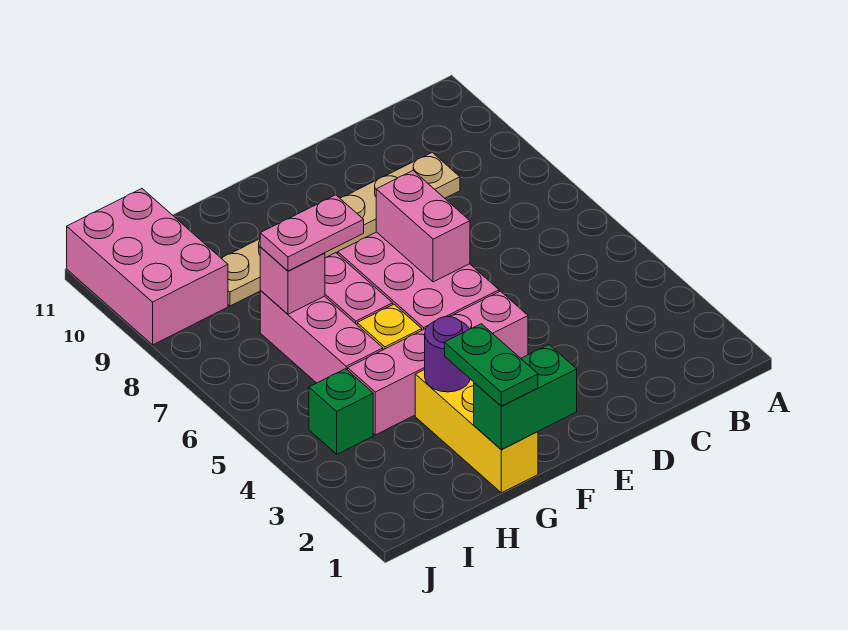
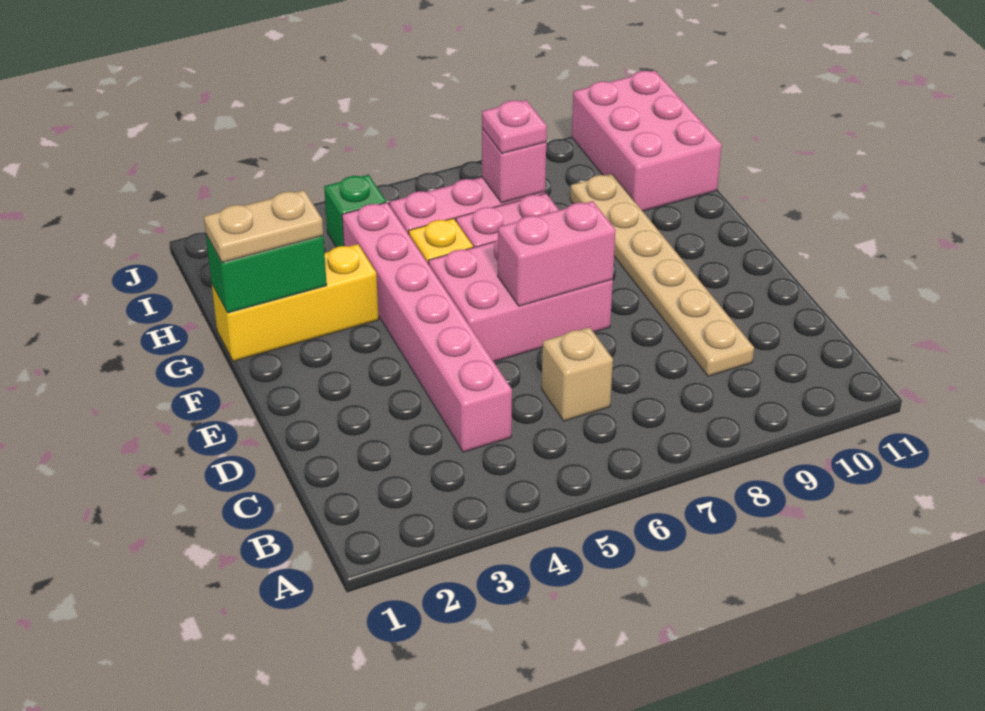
none -> tan 1x1 brick [541,327,613,421]
pink 1x4 brick [348,291,528,435] -> pink 1x6 brick [342,202,512,452]
green 1x2 brick [474,345,577,449] -> green 1x2 brick turned to [206,235,327,313]
green 1x2 plate [445,324,538,406] -> tan 1x2 plate [204,190,323,262]
purple 1x1 round brick [425,317,470,392] -> none
pink 1x2 plate [260,195,364,271] -> pink 1x1 plate [482,100,547,153]
pink 2x3 brick [67,189,228,345] -> pink 2x3 brick turned to [572,71,722,211]

